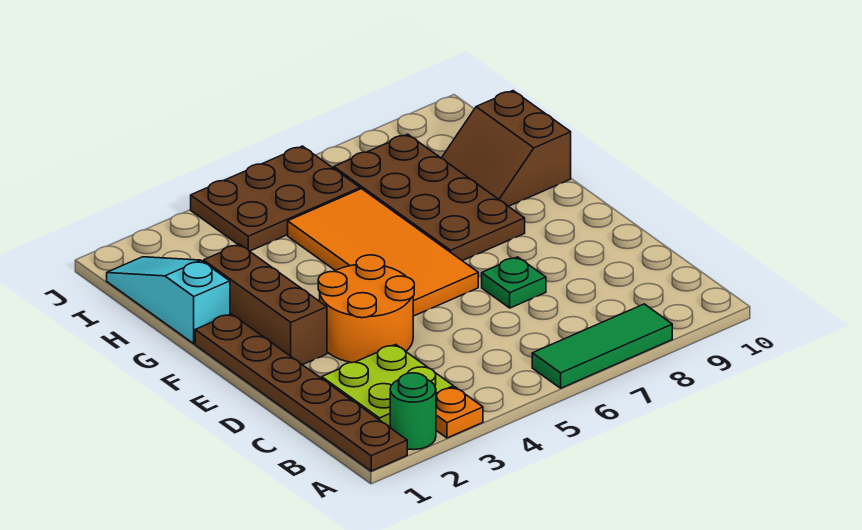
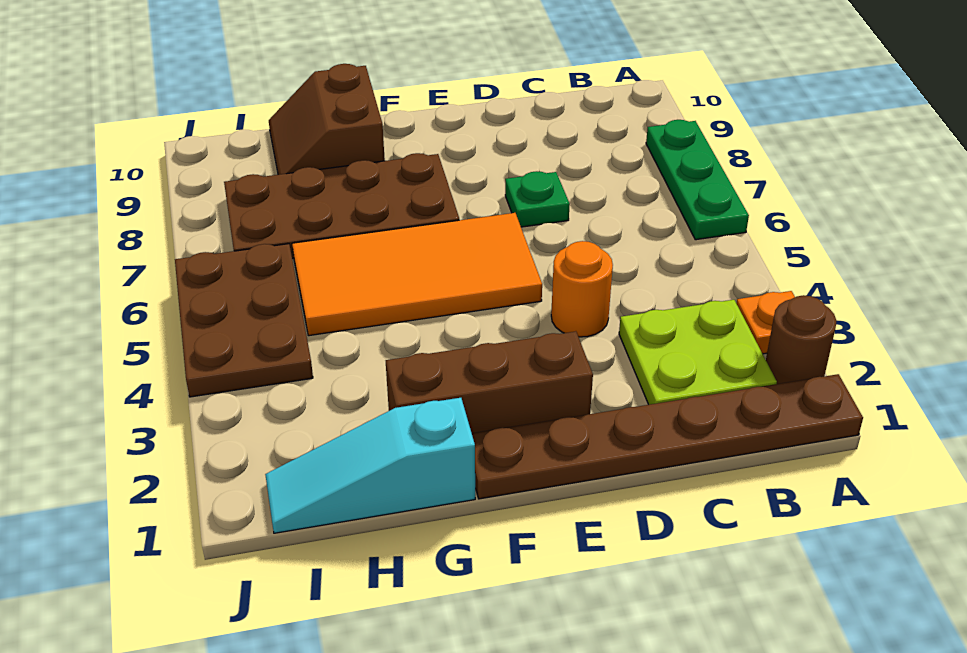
green 1x1 round brick [390,373,436,450] -> brown 1x1 round brick [766,295,836,384]
green 1x3 tile [532,304,672,388] -> green 1x3 plate [646,119,749,240]
orange 2x2 round brick [318,255,414,363] -> orange 1x1 round brick [551,241,613,337]
brown 2x2 slope [442,91,571,206] -> brown 2x2 slope turned to [269,64,385,175]

